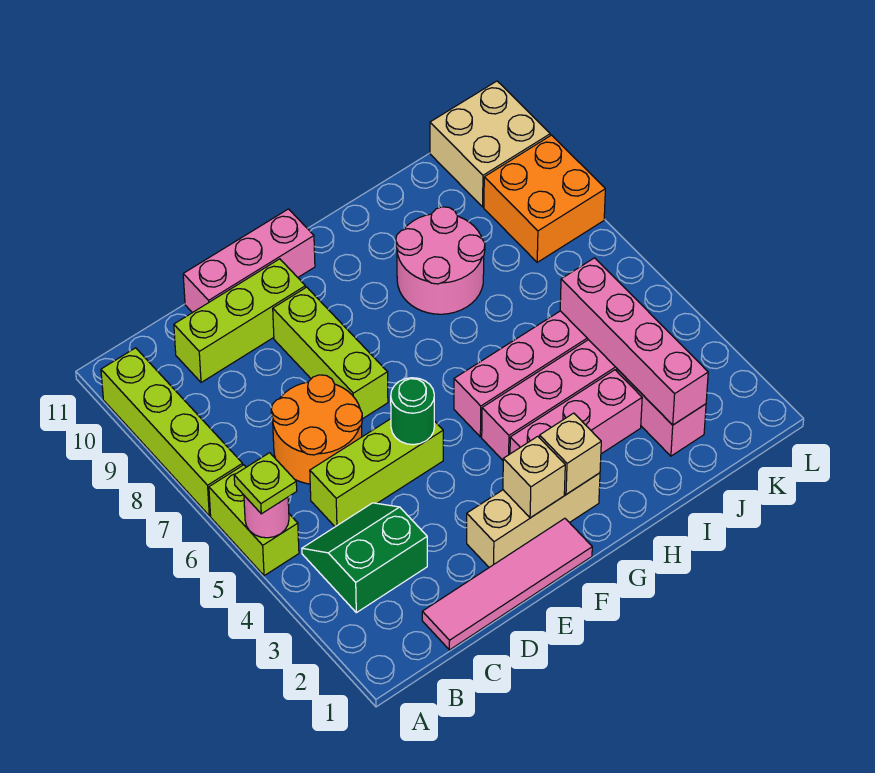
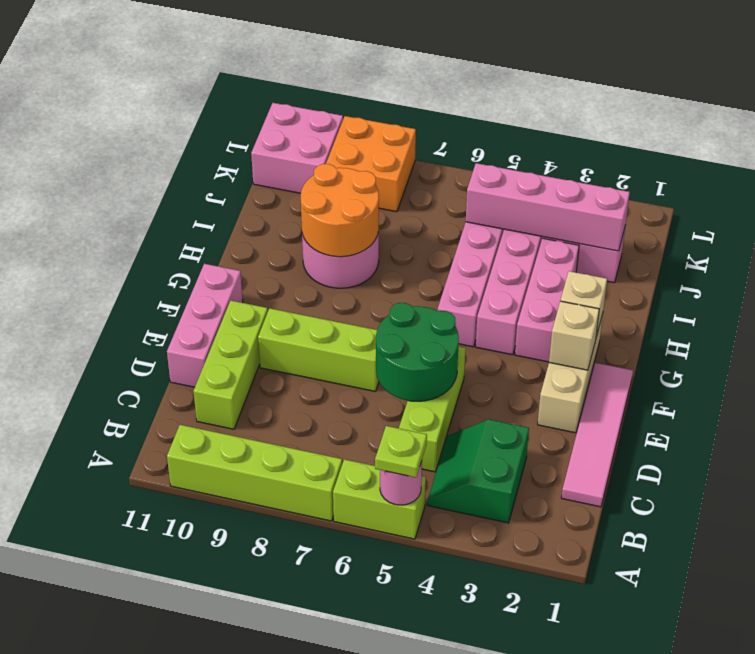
orange 2x2 round brick [271,375,362,484] -> orange 2x2 round brick moved to [301,164,379,257]
green 1x1 round brick [391,378,434,445] -> green 2x2 round brick [376,303,459,401]
tan 2x2 brick [430,81,550,207] -> pink 2x2 brick [251,103,343,193]

